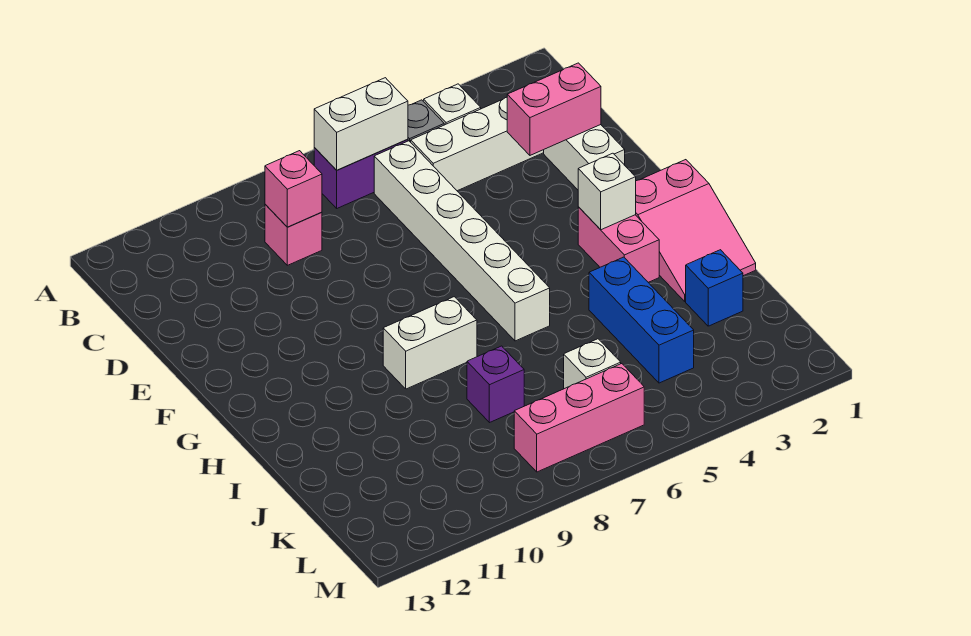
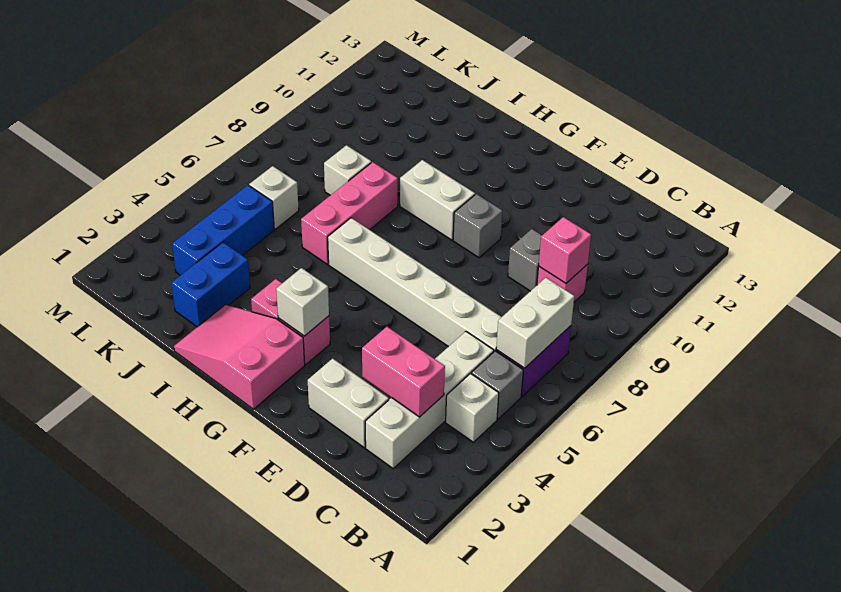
pink 1x2 brick [507,63,601,155] -> pink 1x2 brick turned to [362,327,445,417]
none -> grey 1x1 brick [508,229,542,291]
none -> grey 1x1 brick [453,194,502,258]
white 1x2 brick [383,297,477,389] -> white 1x2 brick turned to [400,160,475,240]
blue 1x3 brick [589,257,694,383] -> blue 1x3 brick turned to [172,185,274,275]
blue 1x1 brick [686,250,743,326] -> blue 1x2 brick [172,242,250,327]
purple 1x1 brick [467,346,524,423] -> white 1x1 brick [324,145,371,195]
pink 1x3 brick [514,364,644,472] -> pink 1x3 brick moved to [301,162,398,264]

